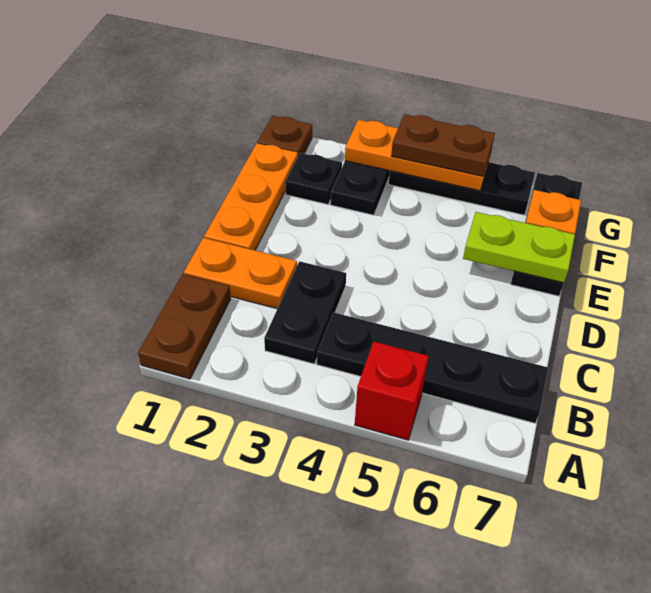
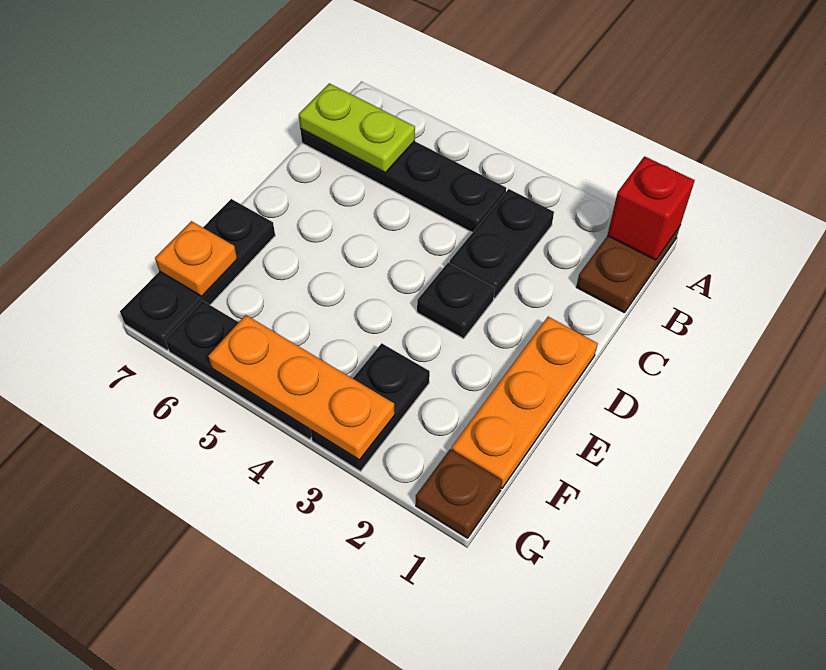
red 1x1 brick [355,342,429,440] -> red 1x1 brick moved to [607,156,695,260]
orange 1x2 plate [184,238,297,309] -> none
lime 1x2 plate [463,212,575,283] -> lime 1x2 plate moved to [299,83,415,173]
black 1x1 plate [285,153,342,205] -> black 1x1 plate moved to [417,263,495,339]
brown 1x2 plate [391,114,495,176] -> none

